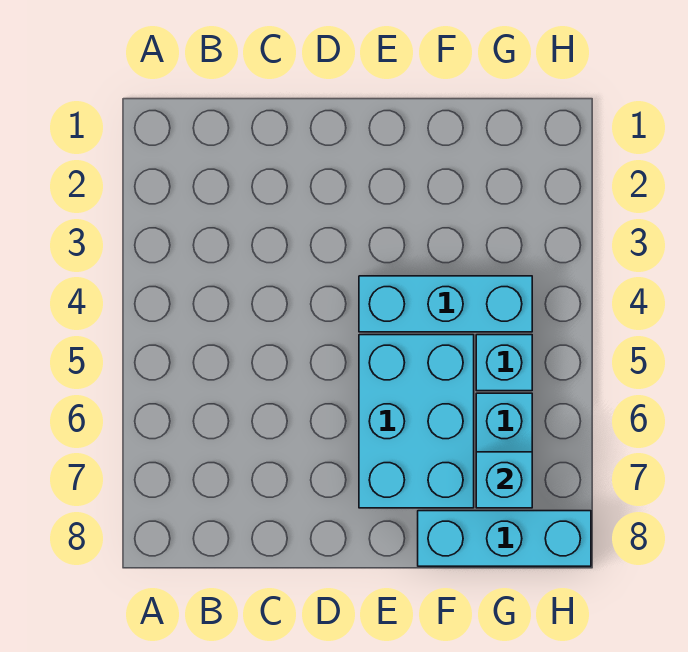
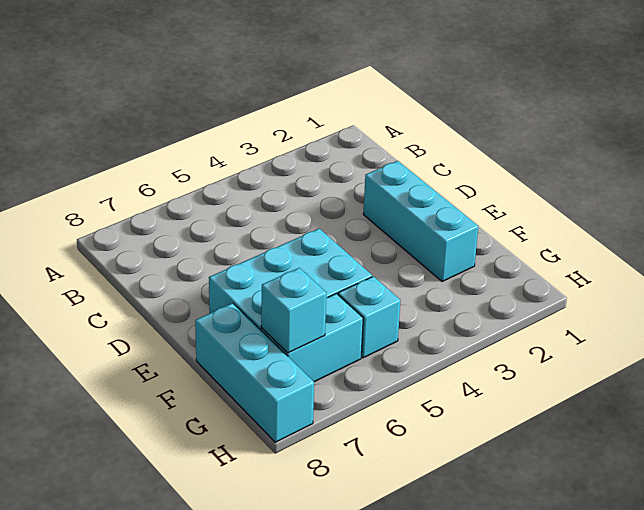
cyan 1x3 brick [359,276,532,332] -> cyan 1x3 brick moved to [363,161,478,282]

